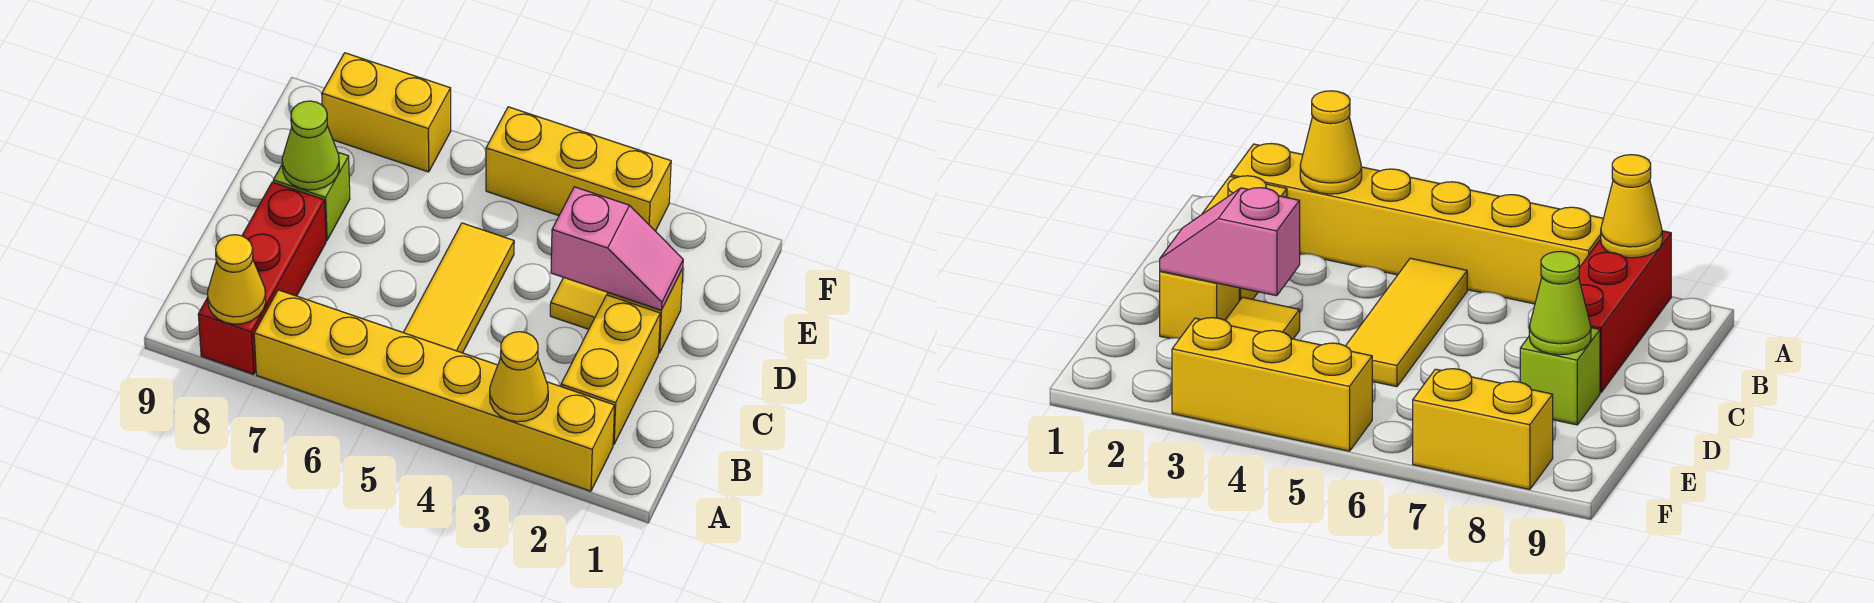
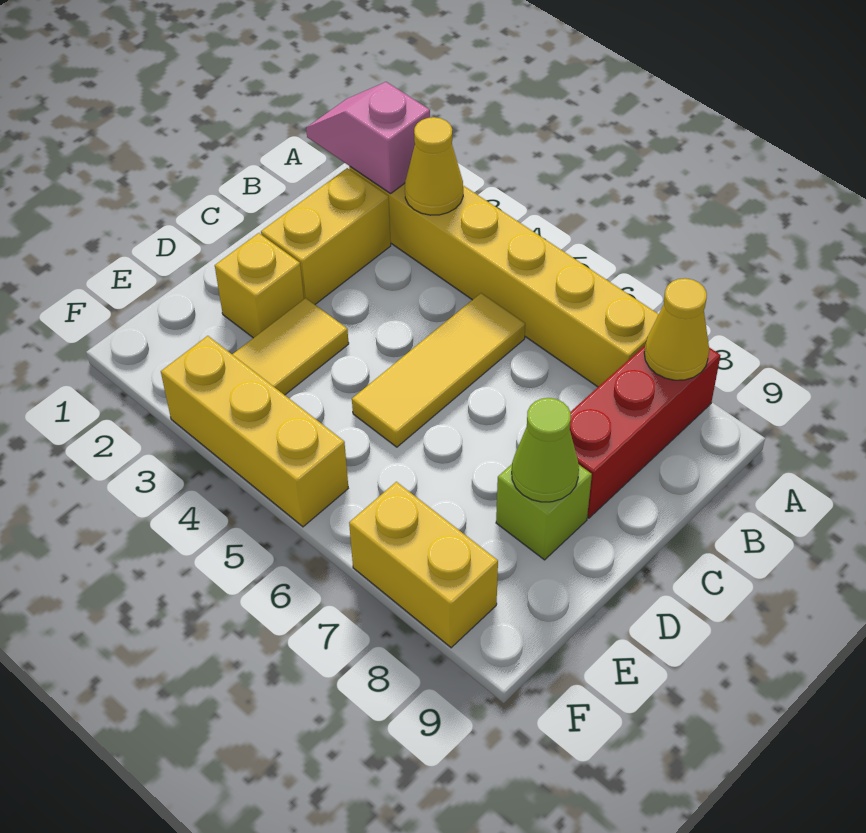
pink 1x2 slope [551,187,683,310] -> pink 1x2 slope moved to [306,82,430,194]

